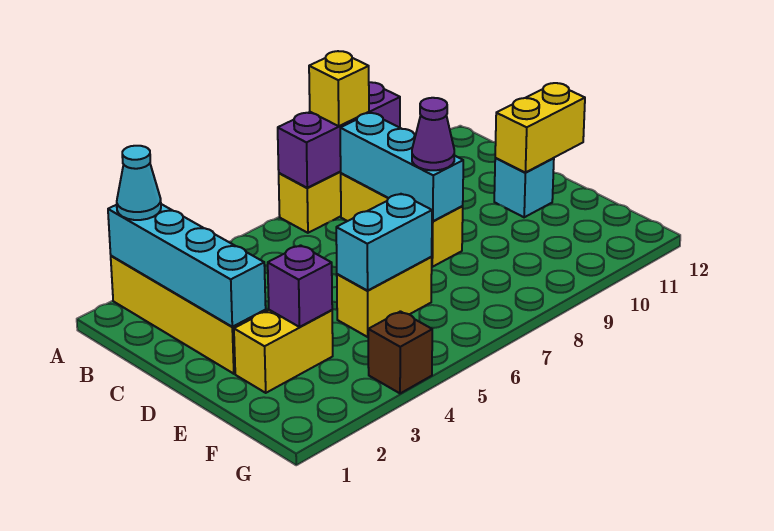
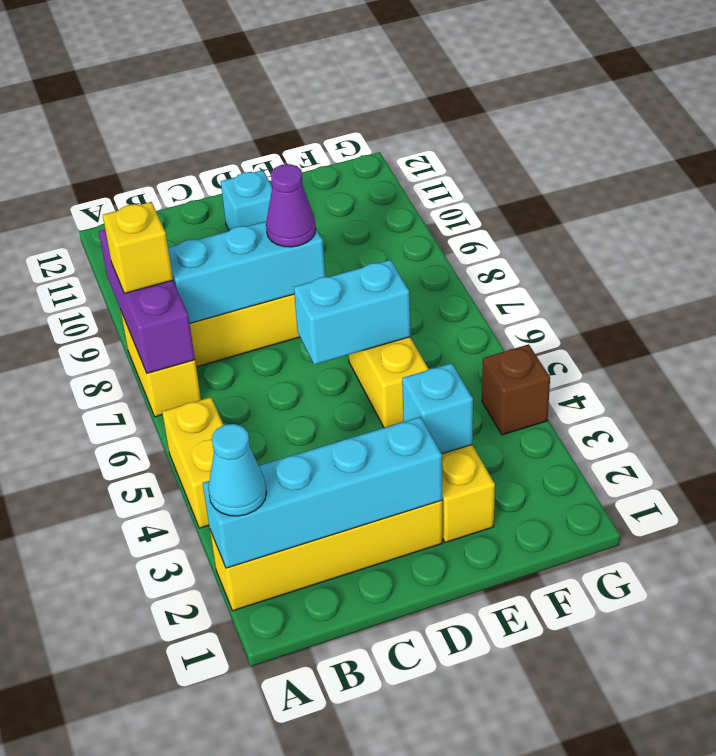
yellow 1x2 brick [495,83,585,173] -> yellow 1x2 brick moved to [162,397,223,528]
purple 1x1 brick [268,245,332,327] -> cyan 1x1 brick [402,363,473,454]
cyan 1x2 brick [336,194,432,291] -> cyan 1x2 brick turned to [294,260,410,365]

